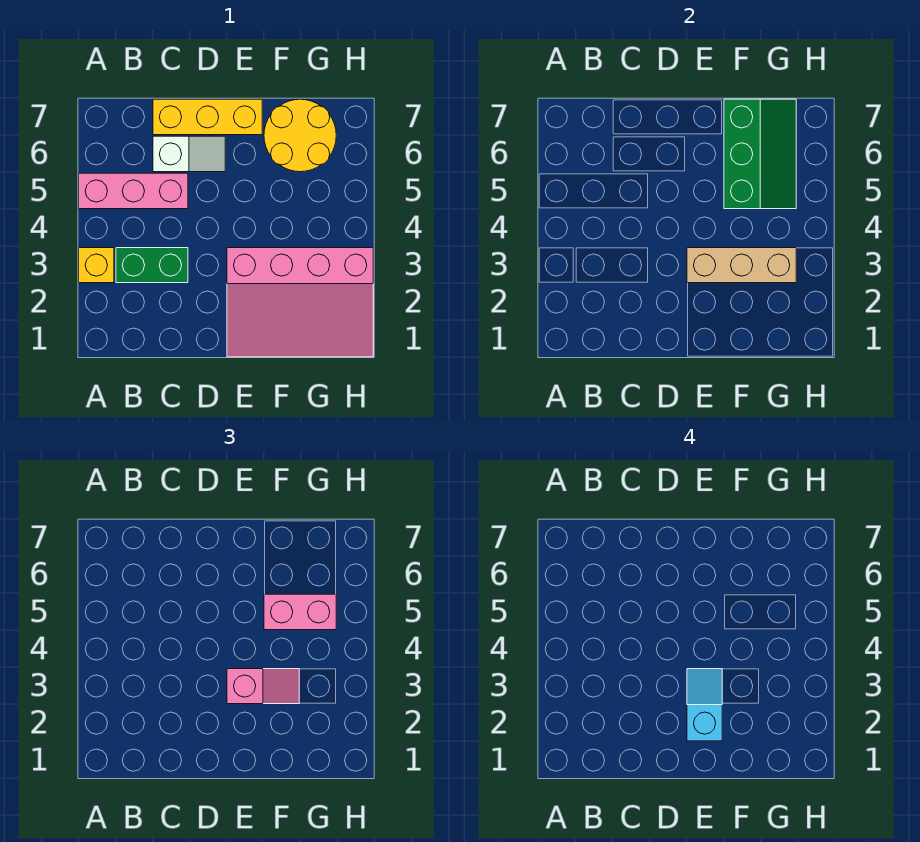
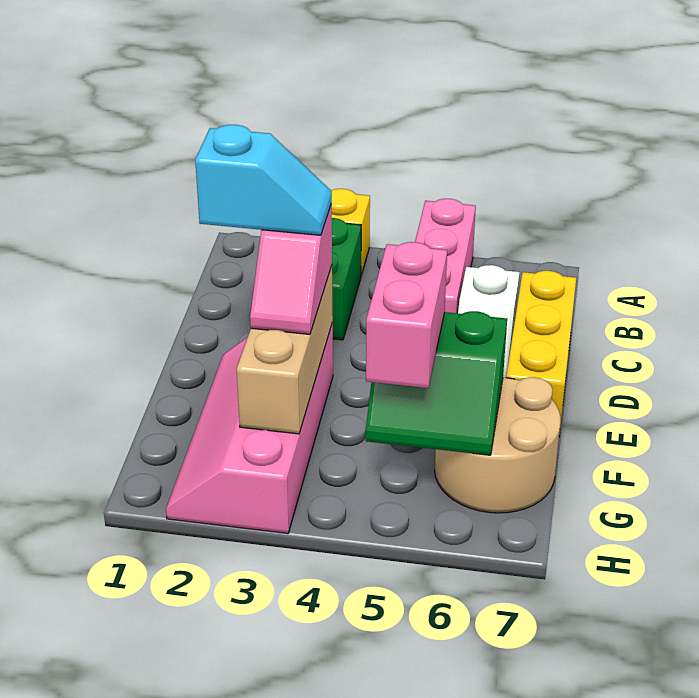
pink 3x4 slope [227,248,373,357] -> pink 2x4 slope [166,323,333,534]
green 2x3 slope [724,99,796,209] -> green 2x2 slope [366,311,507,455]
yellow 2x2 round brick [264,99,336,172] -> tan 2x2 round brick [435,377,560,513]

